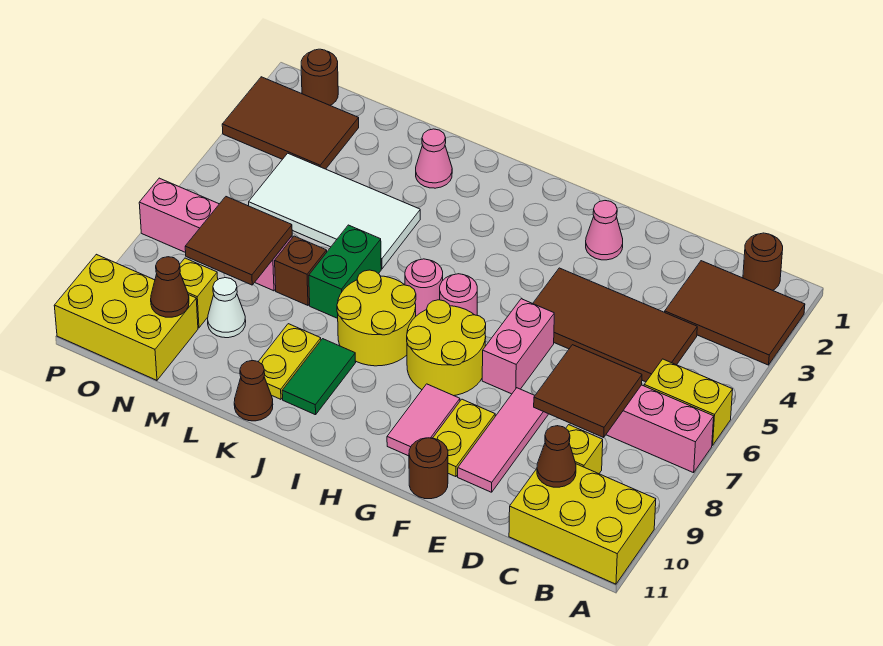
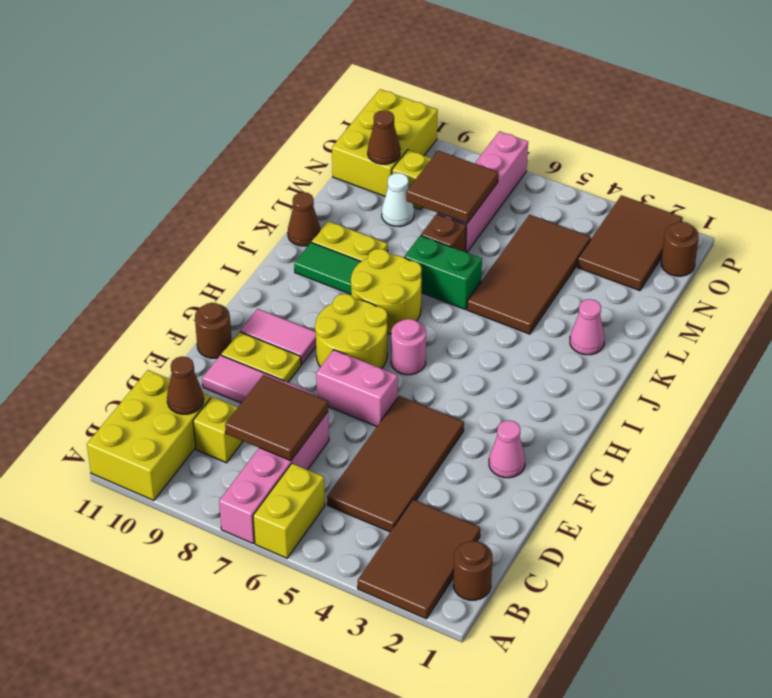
pink 1x1 round brick [405,259,443,316] -> none
white 2x4 tile [249,153,420,269] -> brown 2x4 tile [467,215,591,334]

